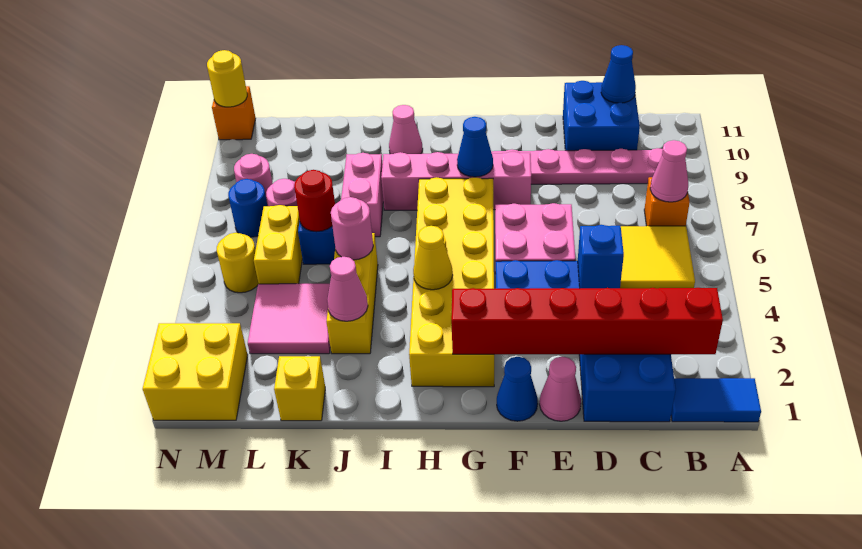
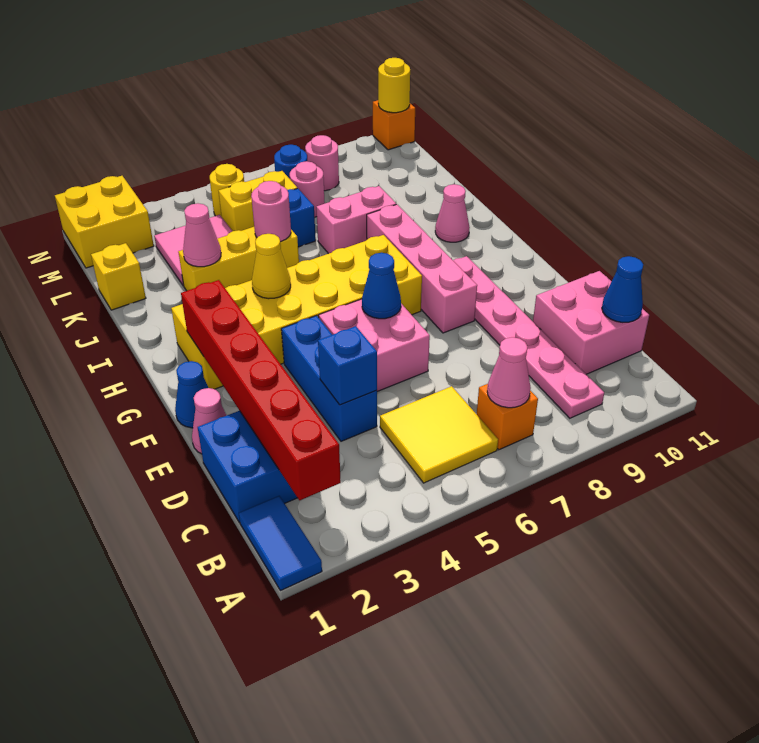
blue 2x2 brick [563,81,640,151] -> pink 2x2 brick [533,271,649,374]
blue 1x1 cone [457,117,493,177] -> blue 1x1 cone moved to [362,253,401,319]
red 1x1 round brick [294,170,335,232] -> none

